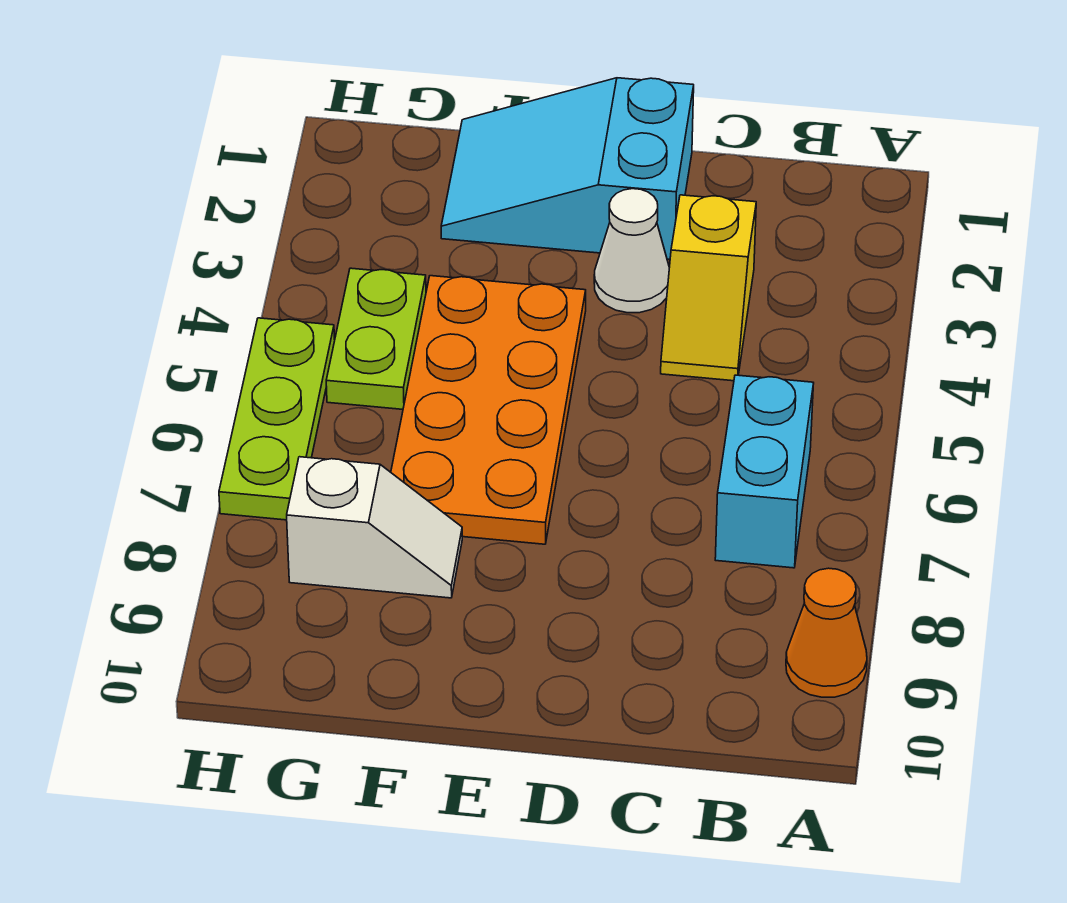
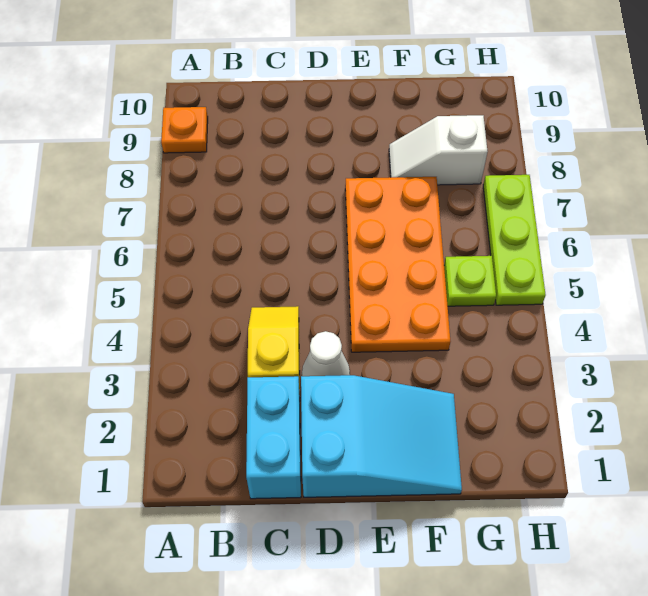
orange 1x1 cone [786,568,867,697] -> orange 1x1 plate [161,107,208,153]
cyan 1x2 brick [715,375,814,568] -> cyan 1x2 brick moved to [246,376,301,499]
lime 1x2 plate [326,268,426,409] -> lime 1x1 plate [444,256,496,306]

